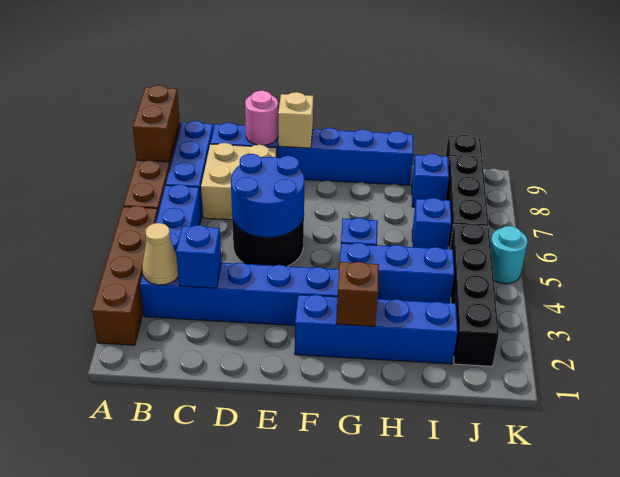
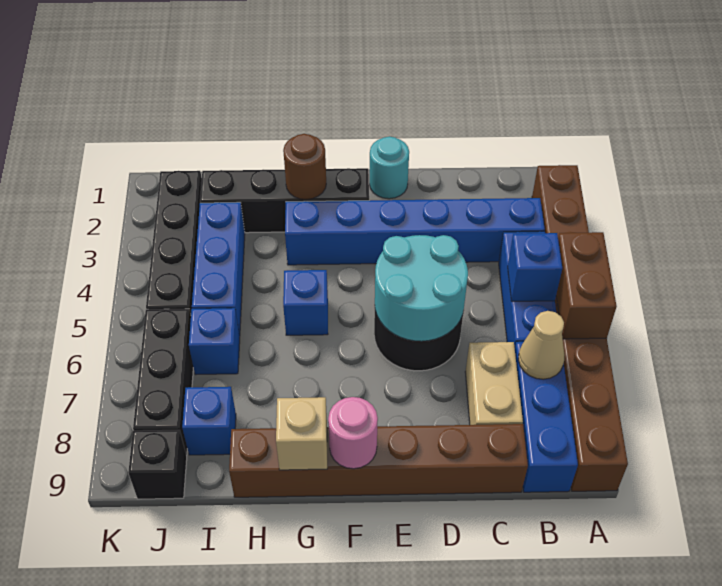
brown 1x2 brick [133,85,180,162] -> brown 1x2 brick moved to [556,232,617,339]
tan 1x1 cone [142,223,178,285] -> tan 1x1 cone moved to [518,311,565,379]
blue 1x1 brick [176,225,221,288] -> blue 1x1 brick moved to [508,233,562,301]
tan 2x2 brick [201,143,277,220] -> tan 1x2 brick [465,342,523,425]
blue 1x6 brick [210,123,413,185] -> brown 1x6 brick [229,424,528,497]
blue 2x2 round brick [231,154,305,237] -> cyan 2x2 round brick [375,235,468,341]
pink 1x1 round brick [245,91,278,145] -> pink 1x1 round brick moved to [328,397,378,469]
tan 1x1 brick [278,92,313,148] -> tan 1x1 brick moved to [276,397,327,470]
blue 1x4 brick [295,295,457,364] -> black 1x4 brick [200,168,369,233]
brown 1x1 brick [336,262,379,326] -> brown 1x1 round brick [283,134,326,199]
blue 1x3 brick [340,243,454,303] -> blue 1x3 brick turned to [192,202,245,336]
cyan 1x1 round brick [490,226,527,284] -> cyan 1x1 round brick moved to [370,136,409,199]

